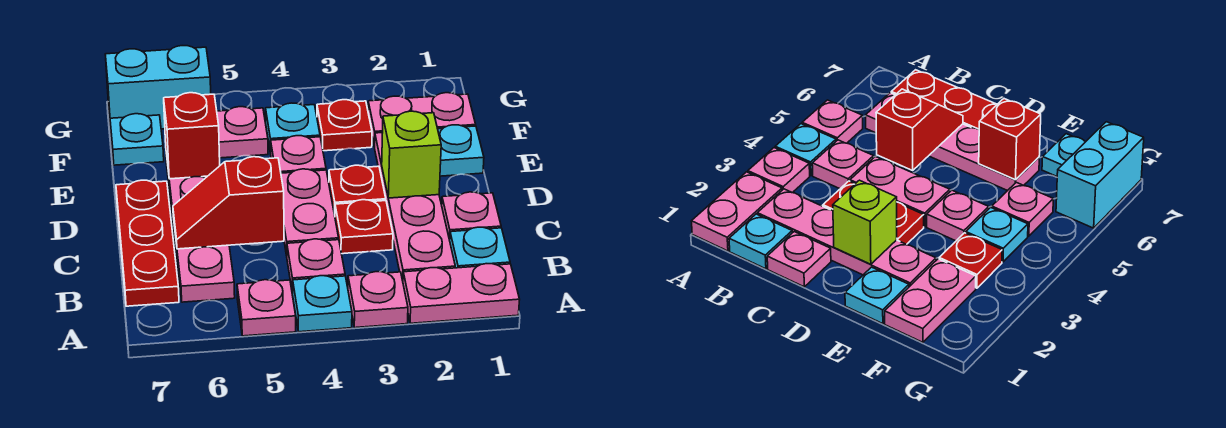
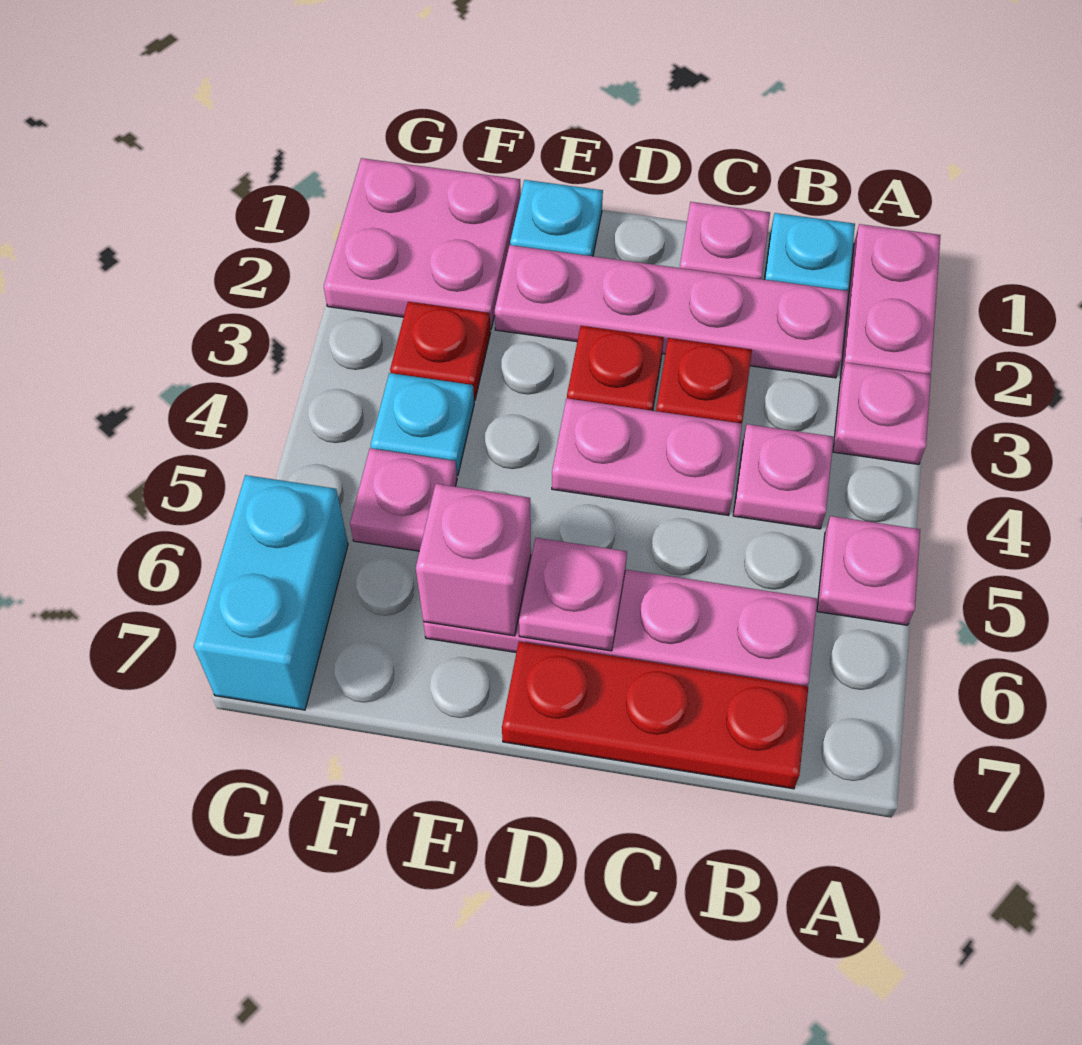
cyan 1x1 plate [293,276,352,332] -> none
red 1x2 slope [173,157,284,249] -> none
lime 1x1 brick [382,111,441,198] -> none
pink 1x1 plate [271,136,326,173] -> pink 1x1 plate moved to [519,538,627,651]
red 1x1 brick [164,93,220,179] -> pink 1x1 brick [416,484,531,636]
pink 1x2 plate [368,93,476,147] -> pink 2x2 plate [324,158,521,329]
cyan 1x1 plate [110,114,164,165] -> none

